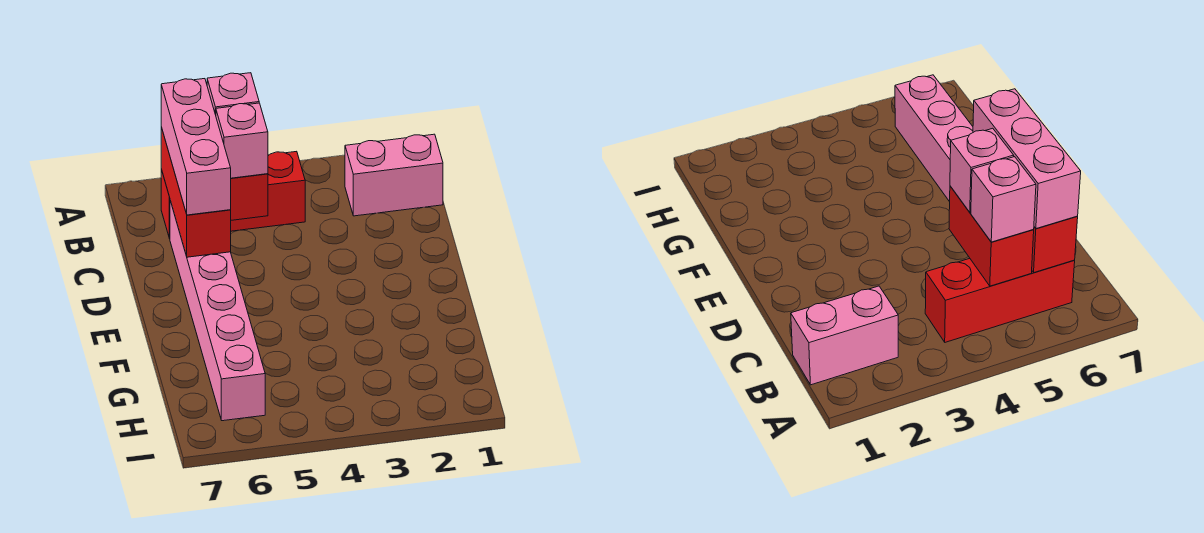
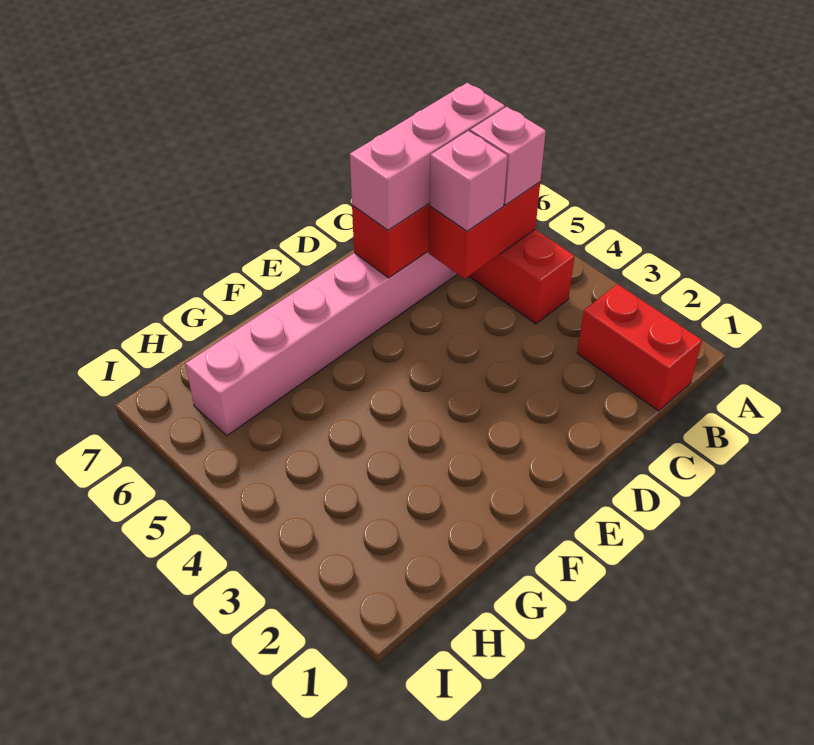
pink 1x2 brick [345,134,443,216] -> red 1x2 brick [577,284,702,411]

